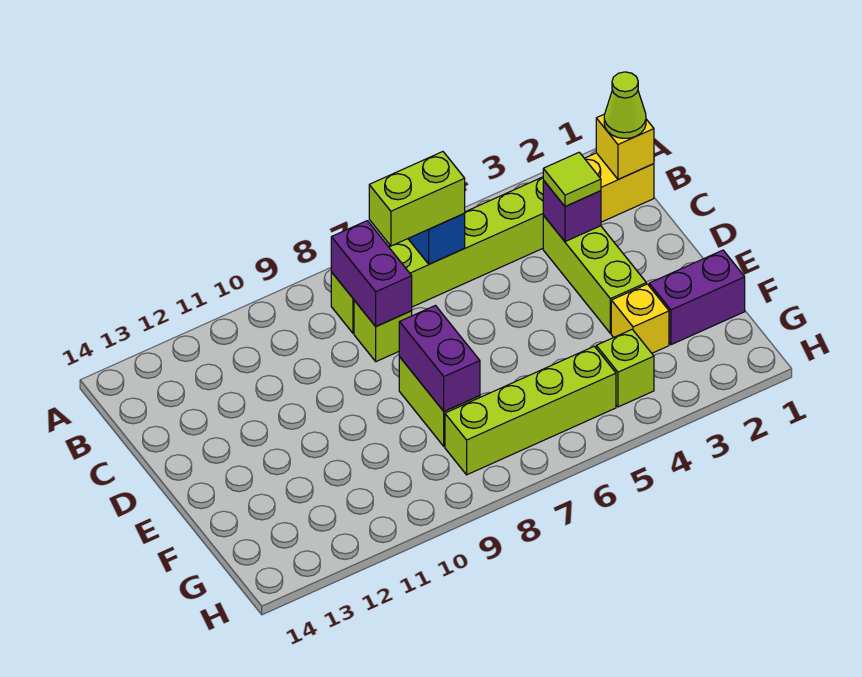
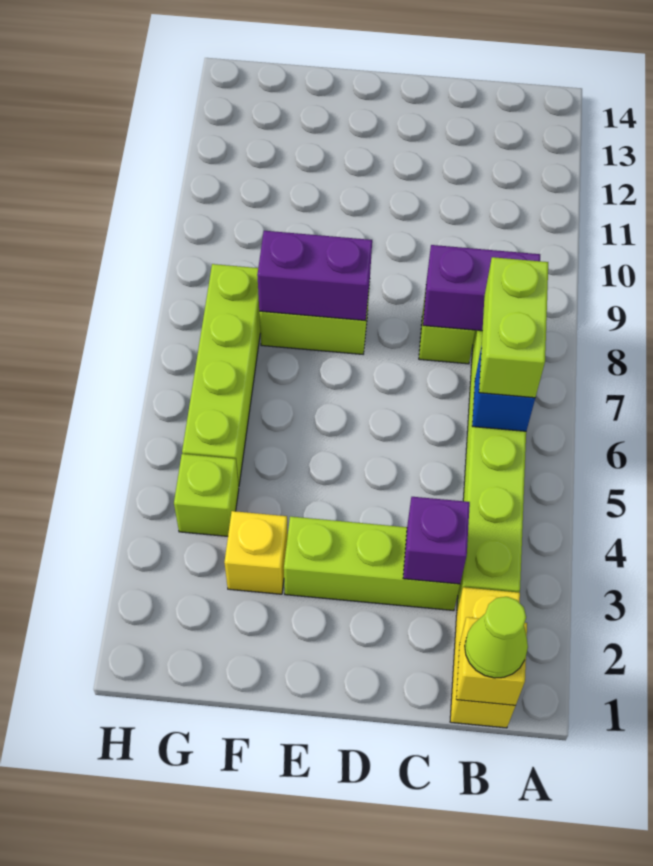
lime 1x1 tile [543,152,601,207] -> none
purple 1x2 brick [649,250,745,345] -> none

